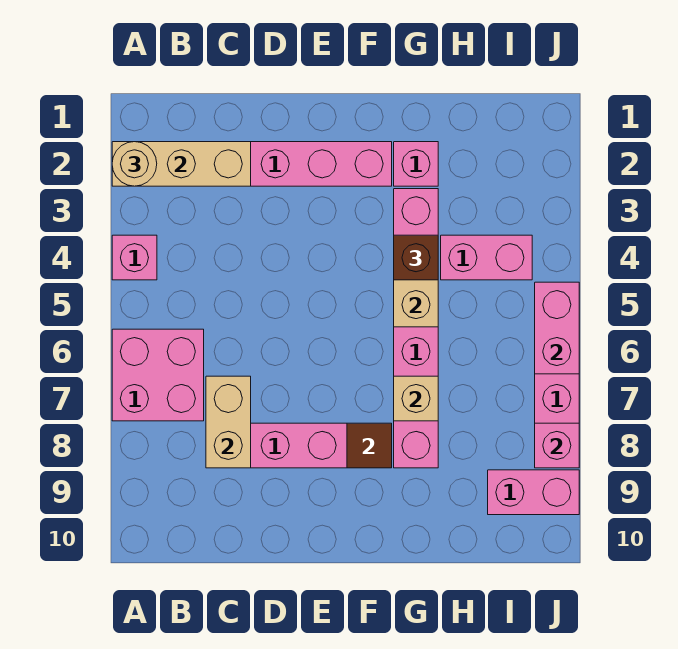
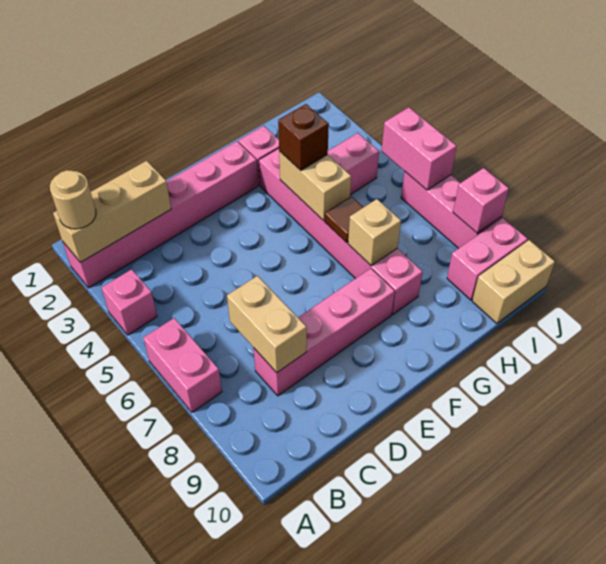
pink 2x2 brick [112,329,204,421] -> pink 1x2 brick [143,318,222,412]
brown 1x1 tile [347,423,392,468] -> brown 1x1 tile moved to [325,196,363,243]
none -> tan 1x2 brick [472,240,555,324]

